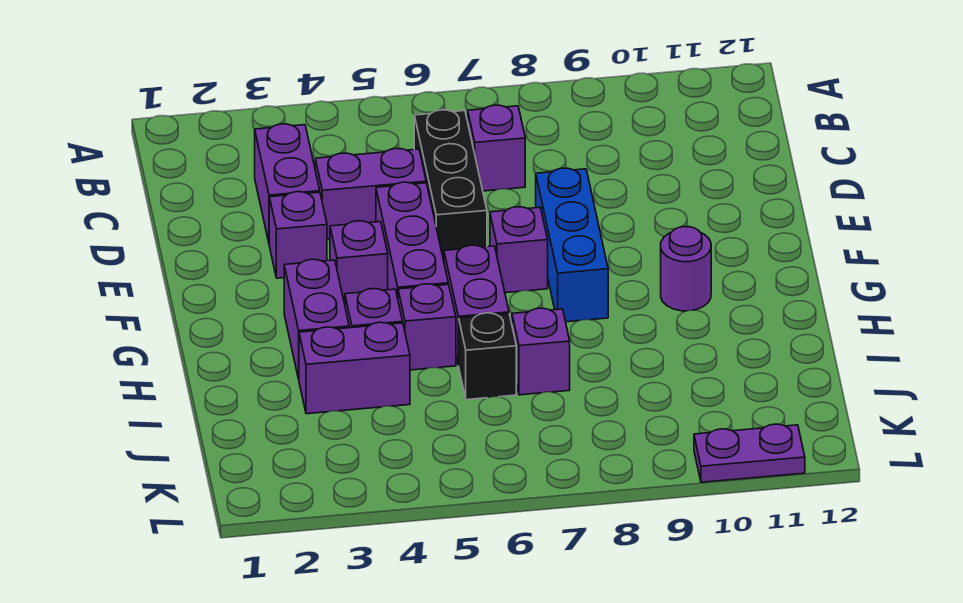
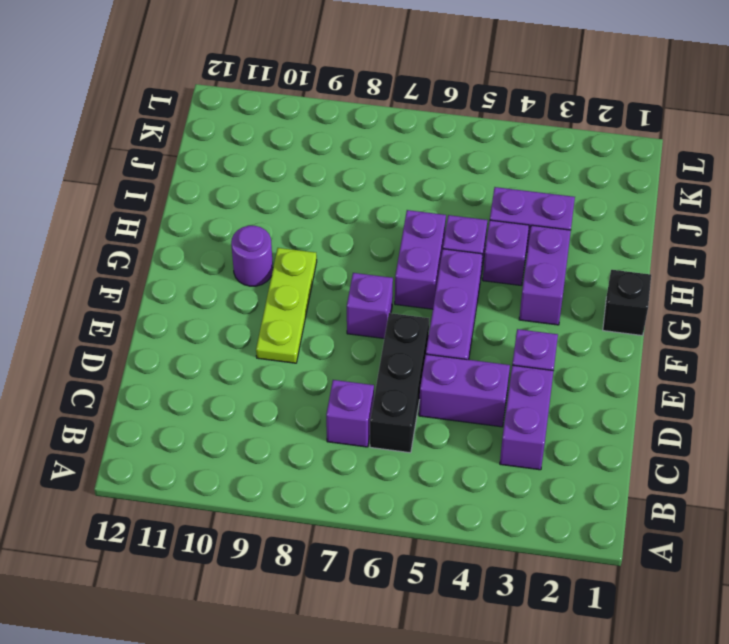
blue 1x3 brick [536,168,608,322] -> none
none -> lime 1x3 plate [256,248,317,363]
purple 1x1 brick [330,221,388,304] -> none
black 1x1 brick [459,313,516,400] -> black 1x1 brick moved to [603,270,651,336]
purple 1x1 brick [512,308,570,395] -> none
purple 1x2 plate [694,424,805,482] -> none

